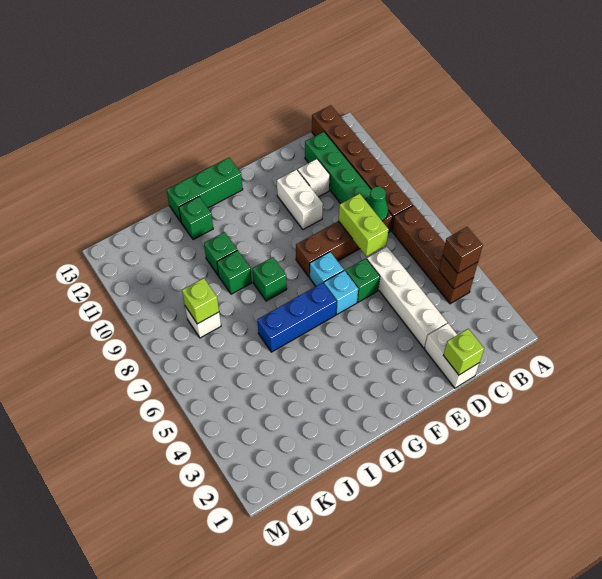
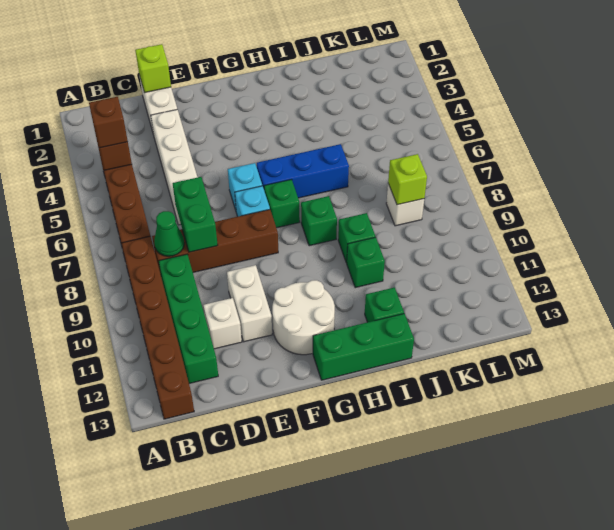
lime 1x2 brick [338,193,389,256] -> green 1x2 brick [173,177,218,252]
green 1x1 brick [345,259,380,302] -> green 1x1 brick moved to [264,179,300,228]
none -> white 2x2 round brick [272,280,335,355]

